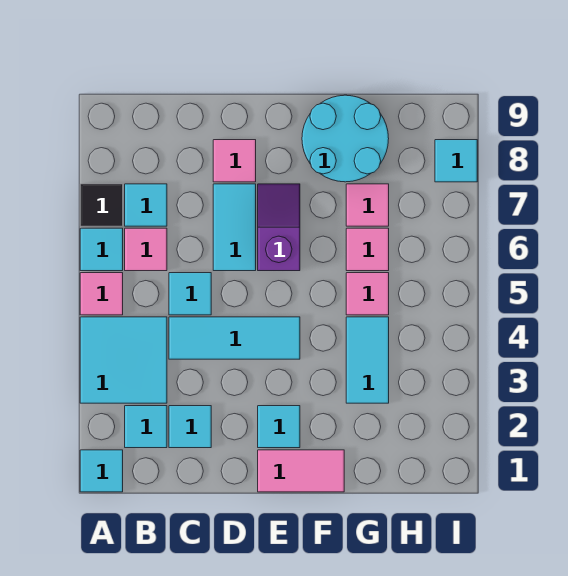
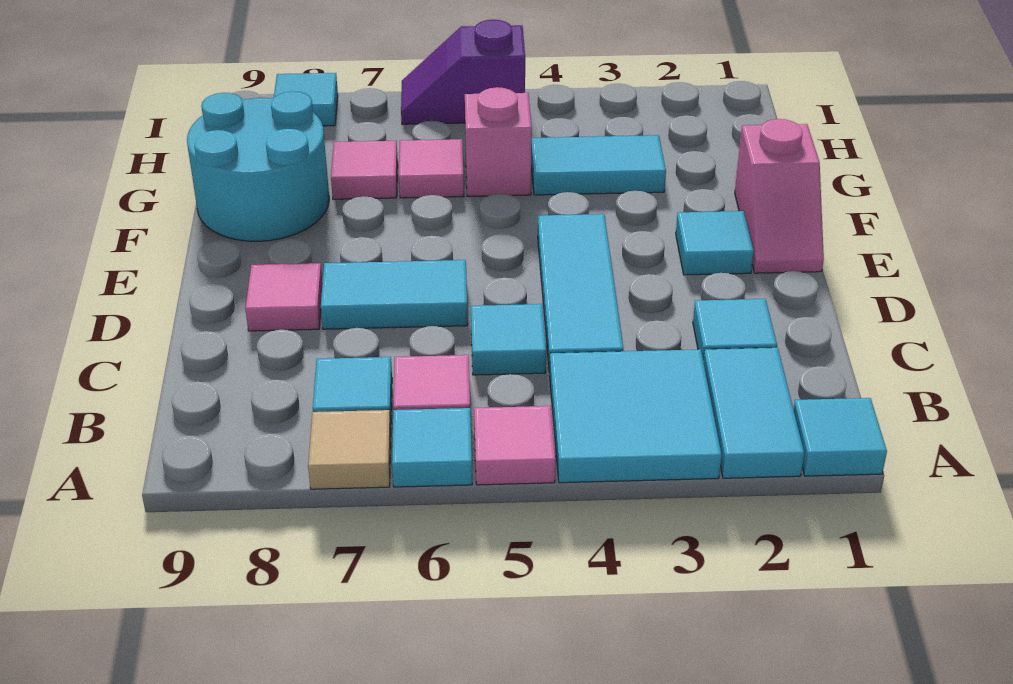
black 1x1 tile [80,184,123,226] -> tan 1x1 tile [308,410,391,489]
cyan 1x1 tile [125,406,167,448] -> cyan 1x2 tile [703,348,804,478]
pink 1x2 tile [258,450,344,492] -> pink 1x2 slope [735,119,824,273]
purple 1x2 slope [258,184,300,271] -> purple 1x2 slope moved to [401,20,525,124]
pink 1x1 tile [346,273,389,315] -> pink 1x1 brick [465,87,532,196]

